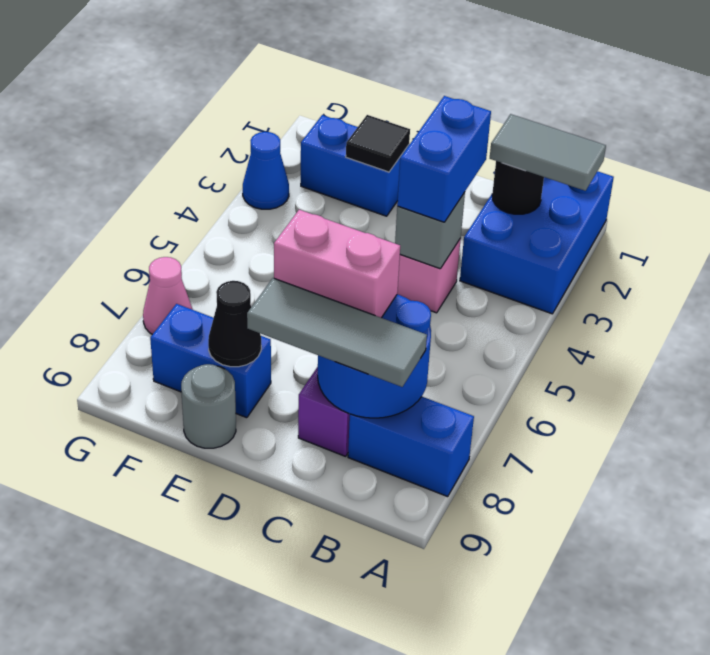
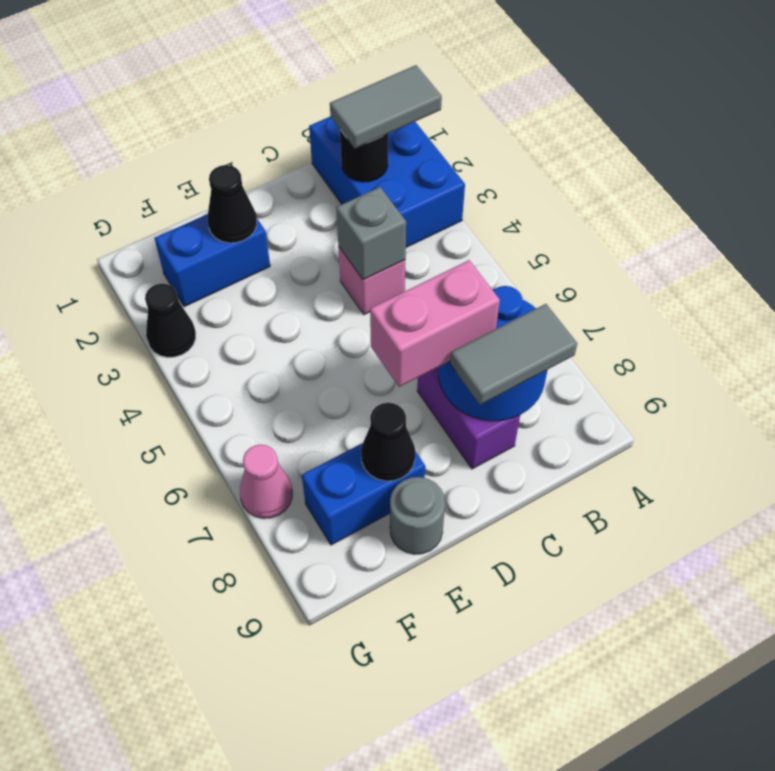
blue 1x2 brick [348,397,474,497] -> none
grey 1x3 tile [247,278,427,387] -> grey 1x2 tile [450,304,577,405]
blue 1x2 brick [397,96,491,222] -> none
black 1x1 tile [346,115,410,172] -> black 1x1 cone [208,165,257,243]
blue 1x1 cone [243,132,289,209] -> black 1x1 cone [145,284,196,357]

